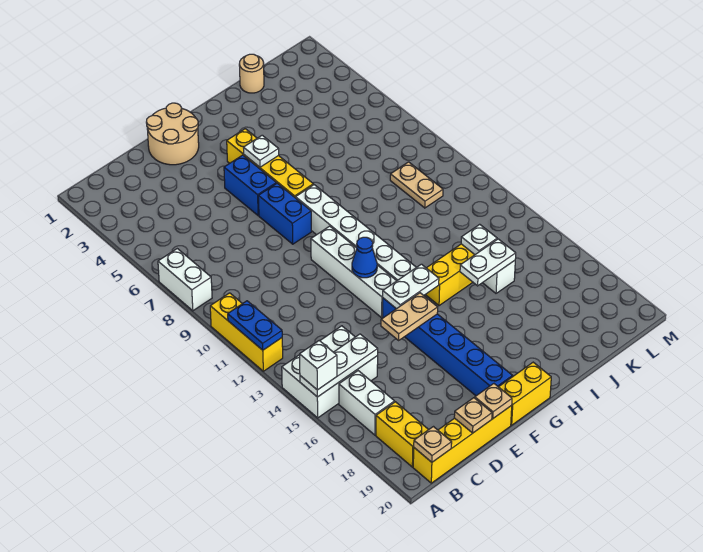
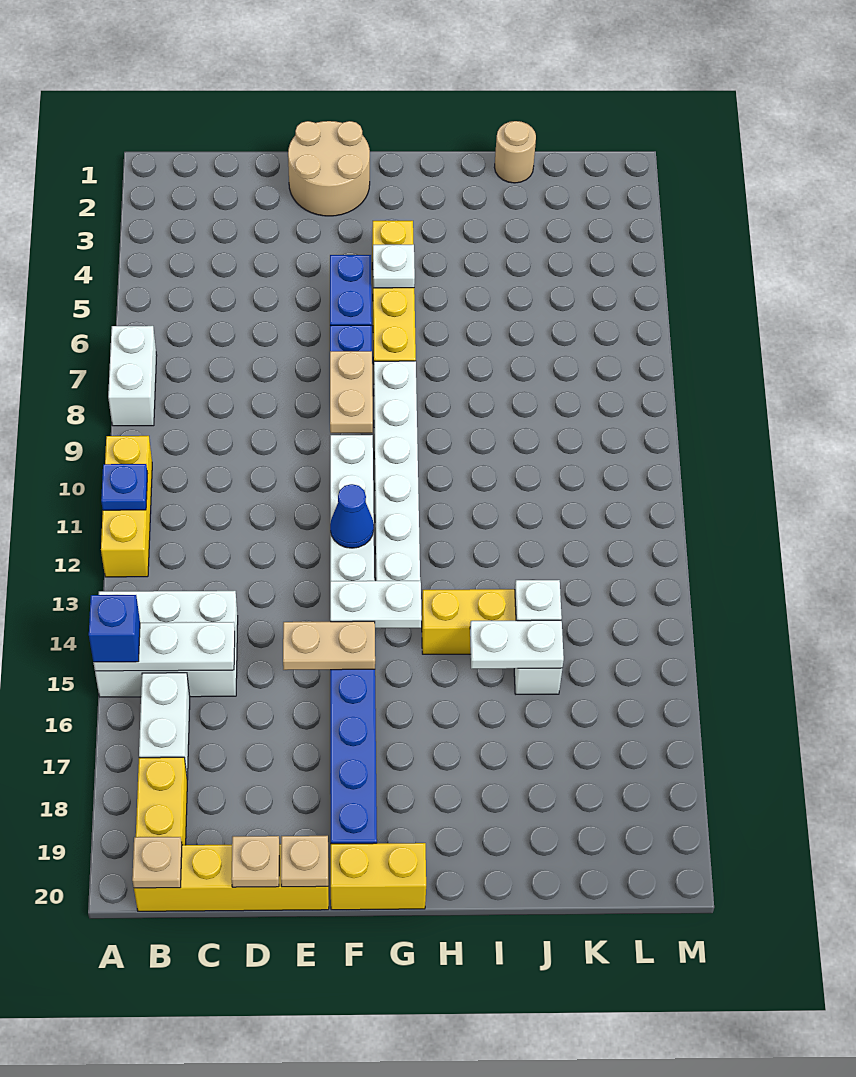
blue 1x2 plate [228,301,282,350] -> blue 1x1 plate [101,464,148,510]
white 1x1 brick [300,341,337,390] -> blue 1x1 brick [89,595,140,662]
tan 1x2 plate [390,162,443,208] -> tan 1x2 plate moved to [330,351,373,433]

